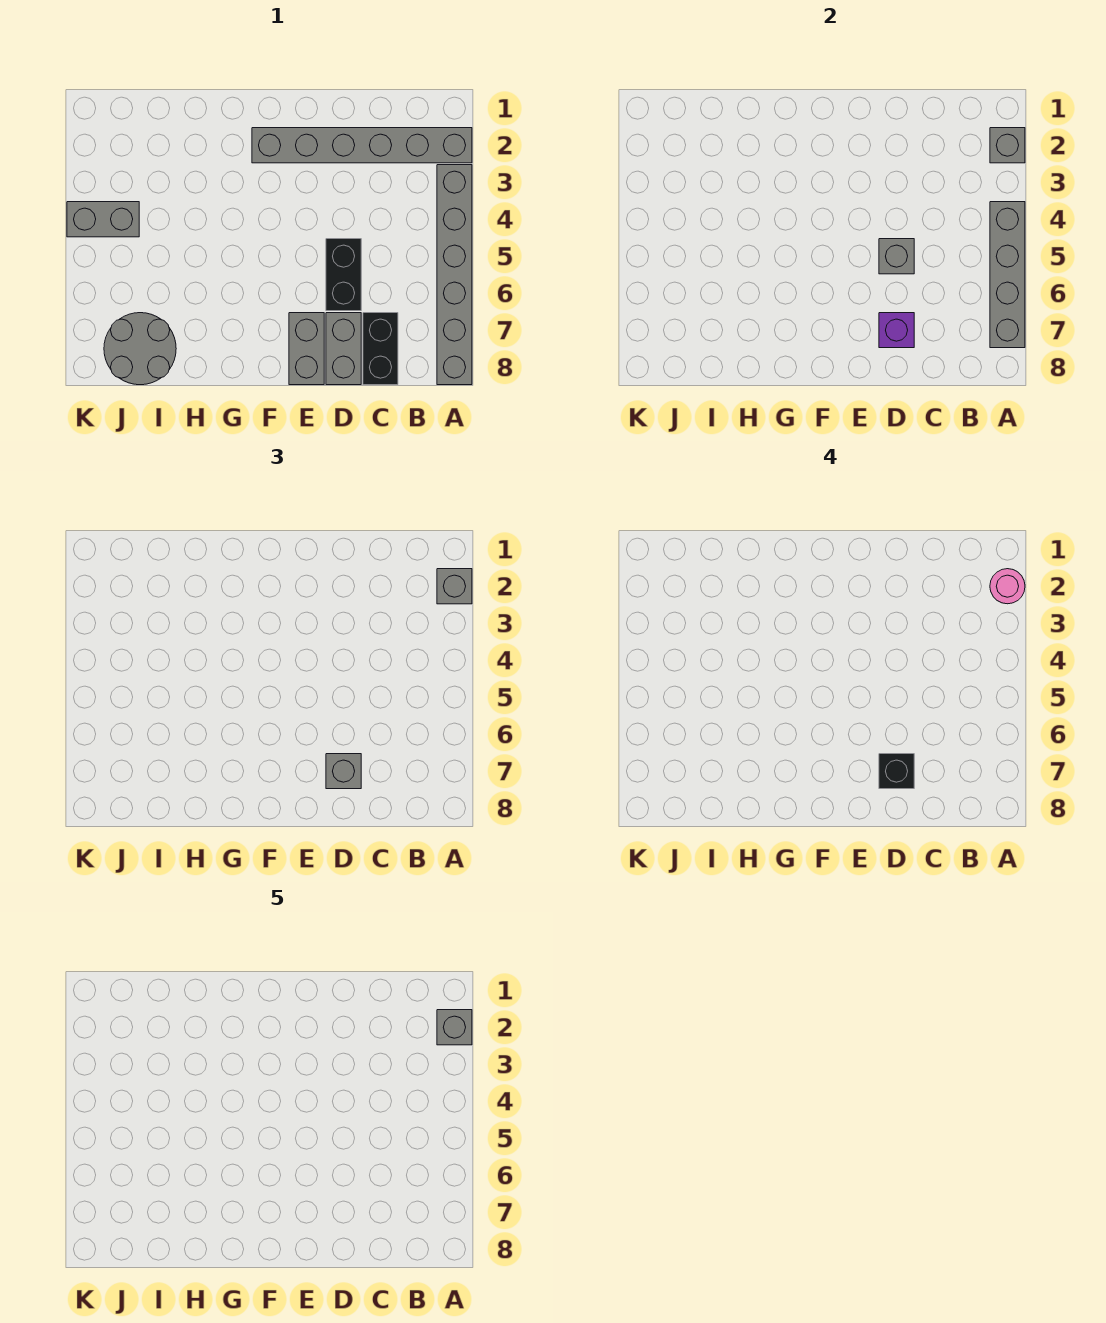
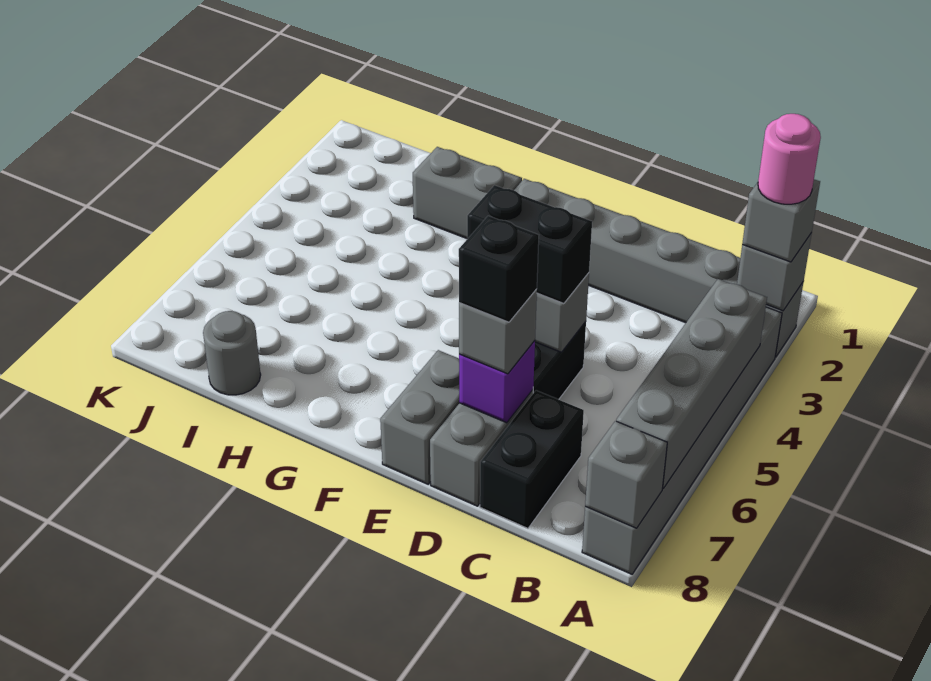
grey 1x1 brick [437,1010,472,1045] -> grey 1x1 brick moved to [585,421,667,528]
none -> black 1x2 brick [467,185,592,304]
grey 2x2 round brick [104,313,176,385] -> grey 1x1 round brick [203,311,261,395]
grey 1x2 brick [67,202,139,237] -> grey 1x2 brick moved to [413,147,522,239]

